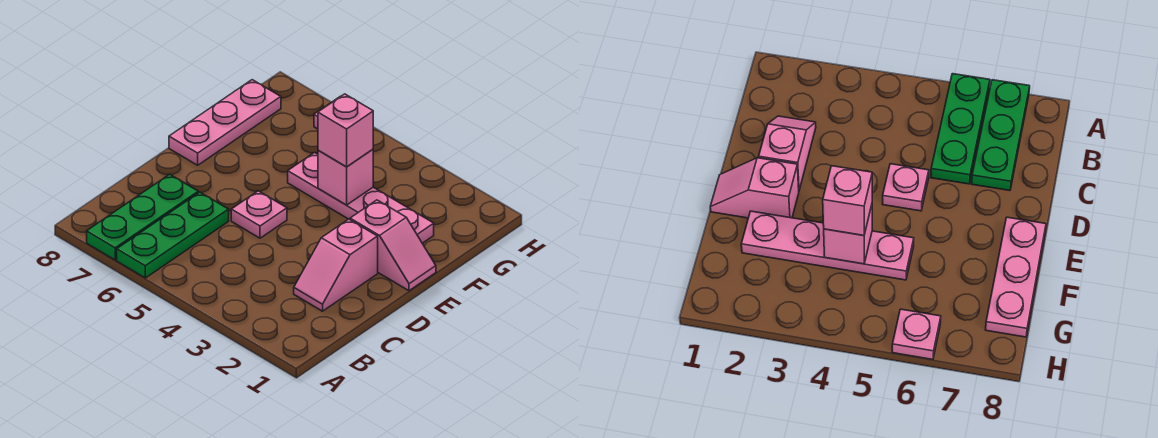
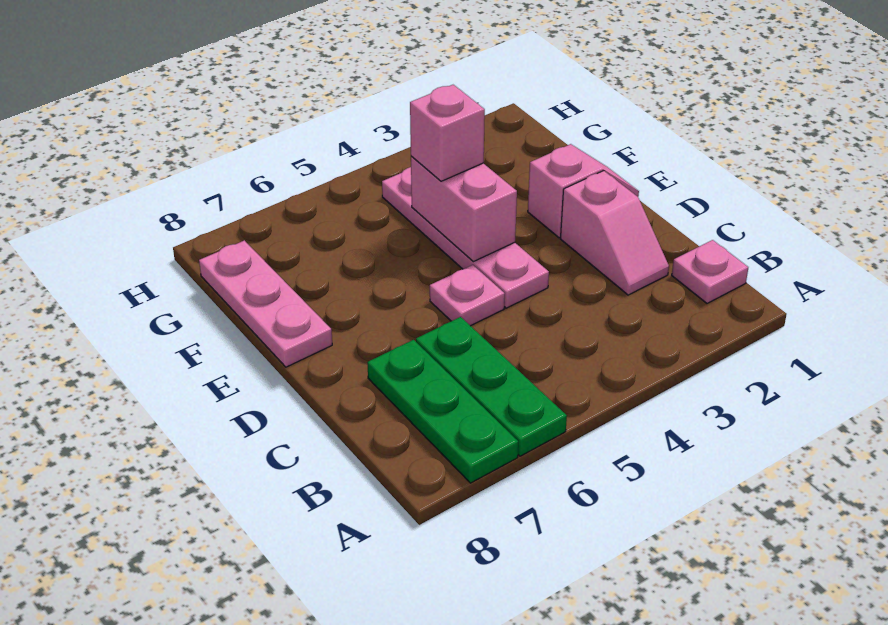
pink 1x4 plate [288,153,434,243] -> pink 1x4 plate turned to [382,167,549,308]
pink 1x1 brick [318,149,373,205] -> pink 1x2 brick [411,156,517,262]
pink 1x1 plate [892,309,941,359] -> pink 1x1 plate moved to [672,240,748,303]

